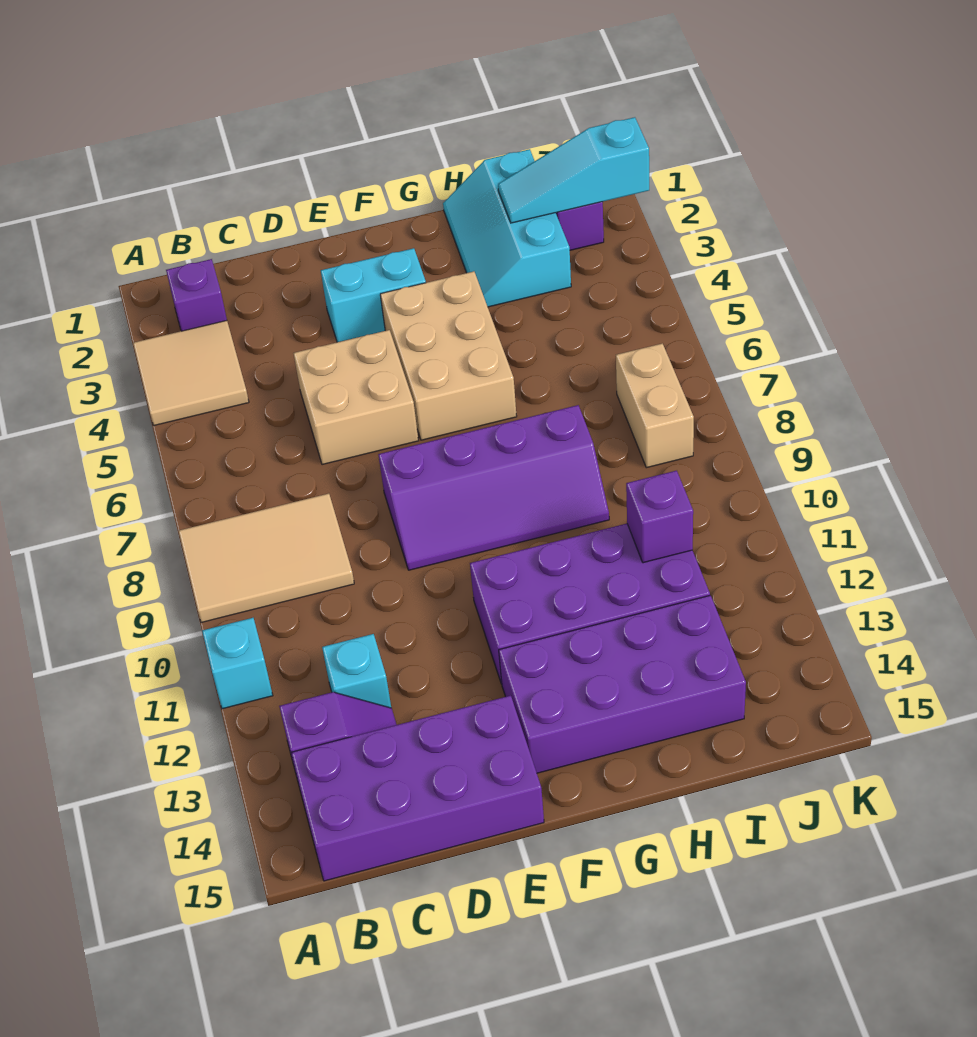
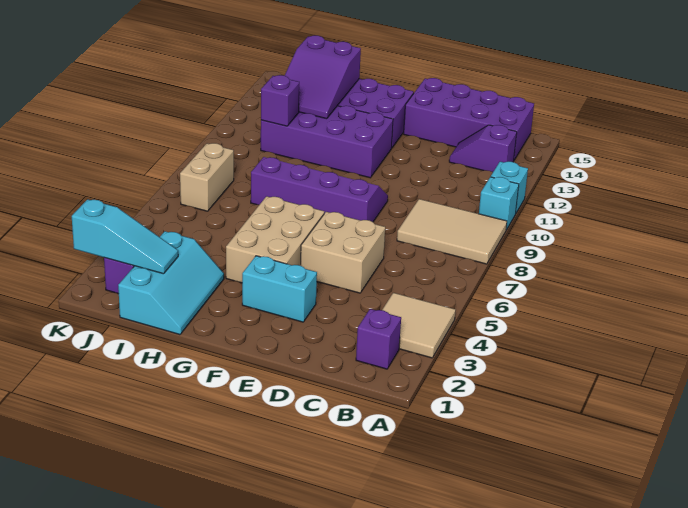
cyan 1x1 brick [322,634,391,708] -> cyan 1x1 brick moved to [479,177,519,230]
none -> purple 2x3 slope [285,35,361,119]

